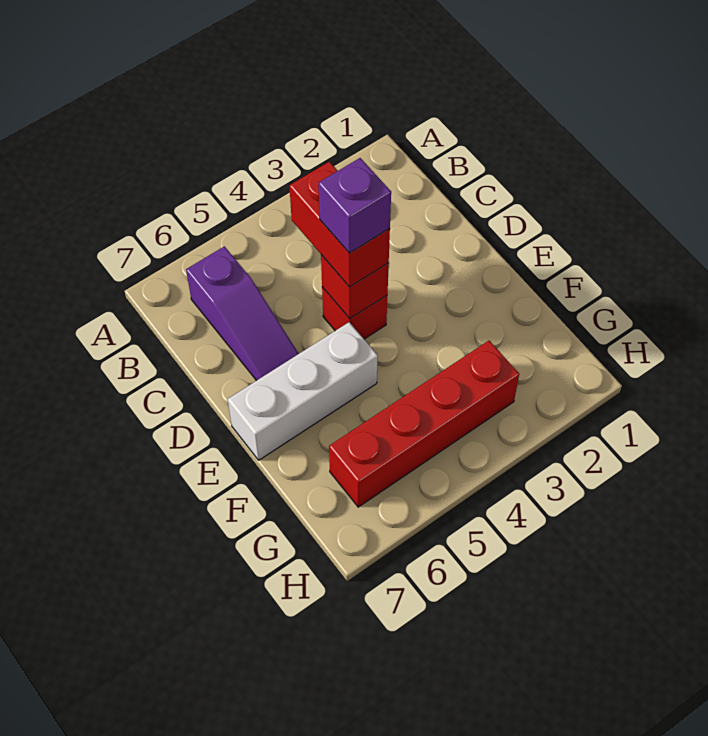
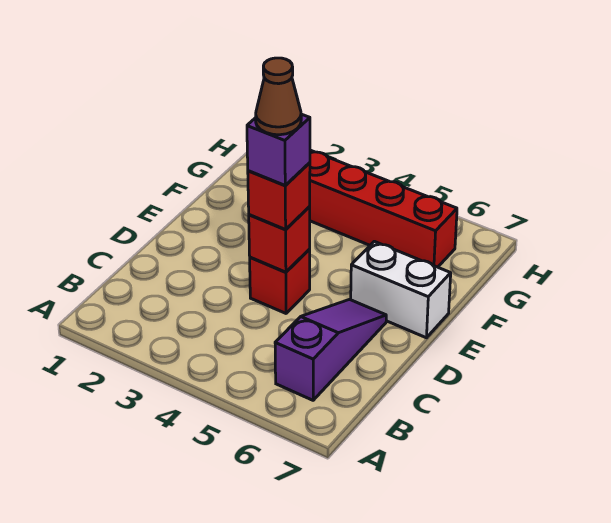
red 1x2 brick [289,162,390,287] -> red 1x1 brick [248,163,310,229]
none -> brown 1x1 cone [256,58,301,135]
white 1x3 brick [228,322,378,460] -> white 1x2 brick [351,241,451,338]

